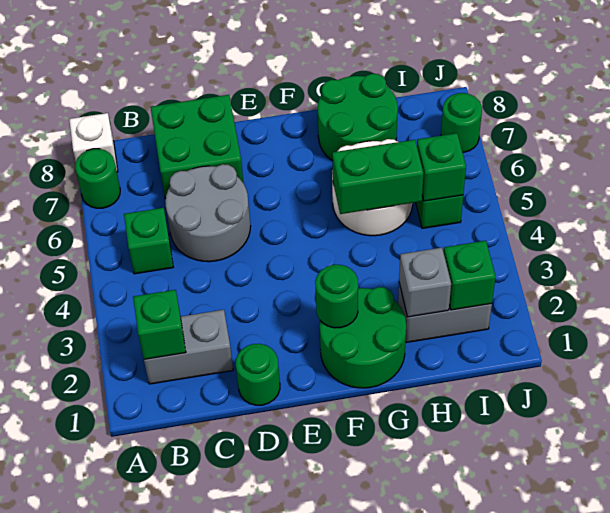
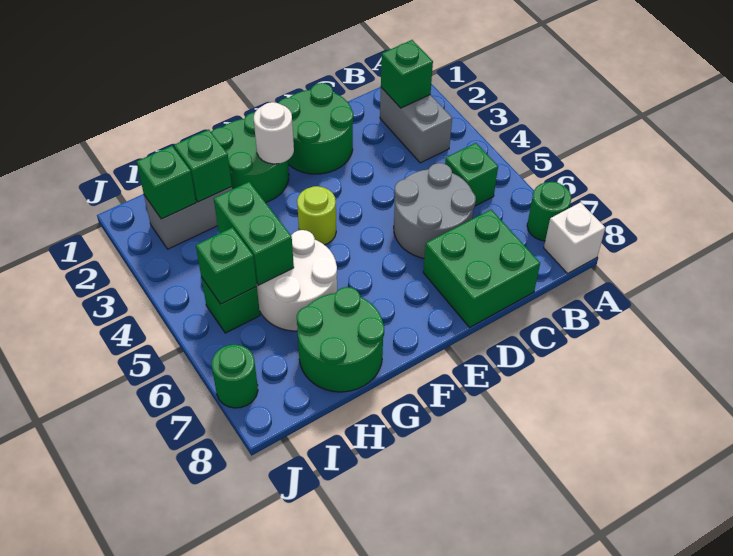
grey 1x2 brick [144,310,233,384] -> grey 1x2 brick turned to [380,87,452,163]
green 1x1 round brick [236,344,280,405] -> green 2x2 round brick [279,83,353,174]
green 1x1 round brick [315,265,358,328] -> white 1x1 round brick [254,102,294,164]
none -> lime 1x1 round brick [297,186,336,245]
green 1x2 brick [332,140,423,214] -> green 1x2 brick turned to [214,182,294,285]
grey 1x1 brick [399,248,451,317] -> green 1x1 brick [174,130,232,202]

